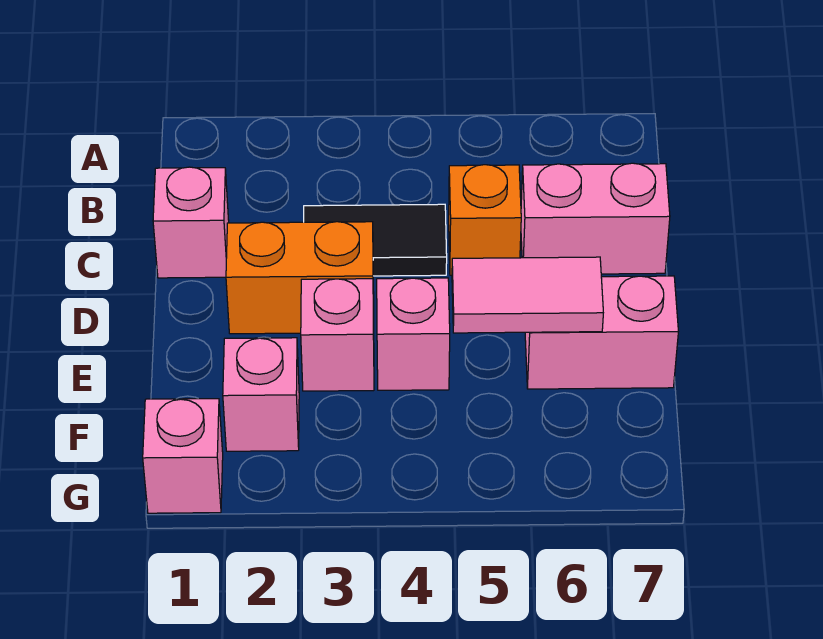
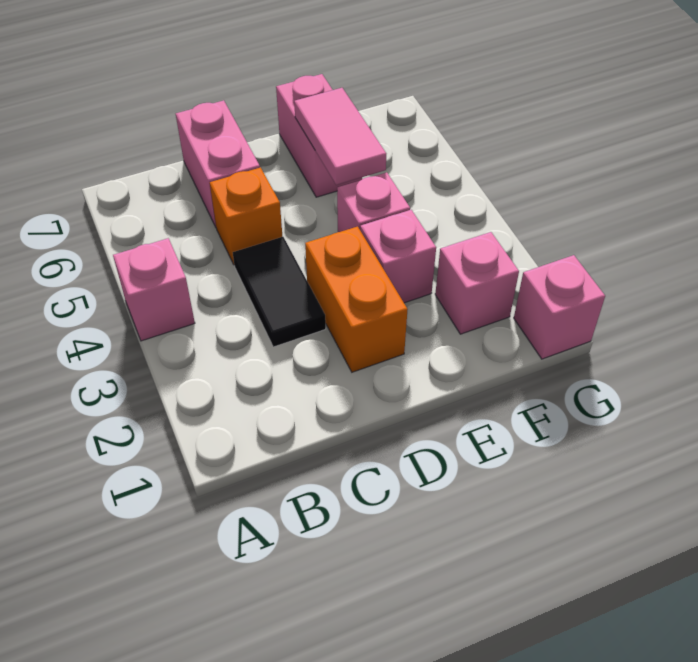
pink 1x1 brick [153,167,229,278] -> pink 1x1 brick moved to [113,238,195,341]

